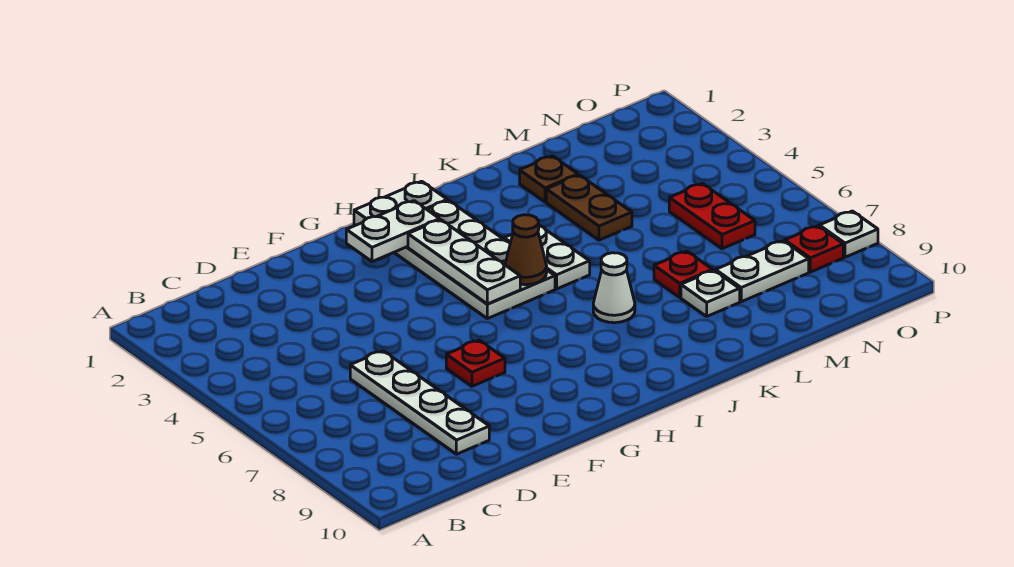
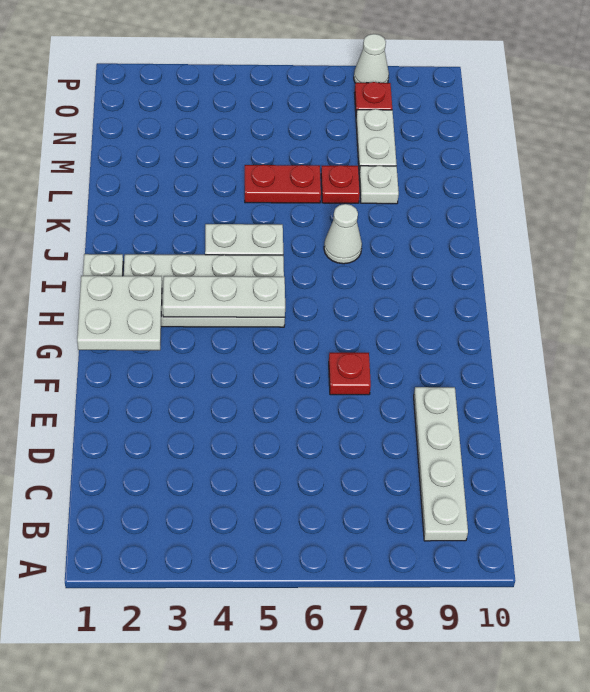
white 1x4 plate [350,351,489,454] -> white 1x4 plate turned to [414,387,468,541]
white 1x2 plate [346,201,440,262] -> white 2x2 plate [77,276,162,350]
brown 1x1 cone [505,215,547,285] -> none
brown 1x1 plate [520,156,578,202] -> none
brown 1x2 plate [546,175,632,240] -> none
red 1x2 plate [669,183,755,249] -> red 1x2 plate moved to [245,165,321,203]
white 1x1 plate [819,211,878,257] -> white 1x1 cone [354,34,389,83]

